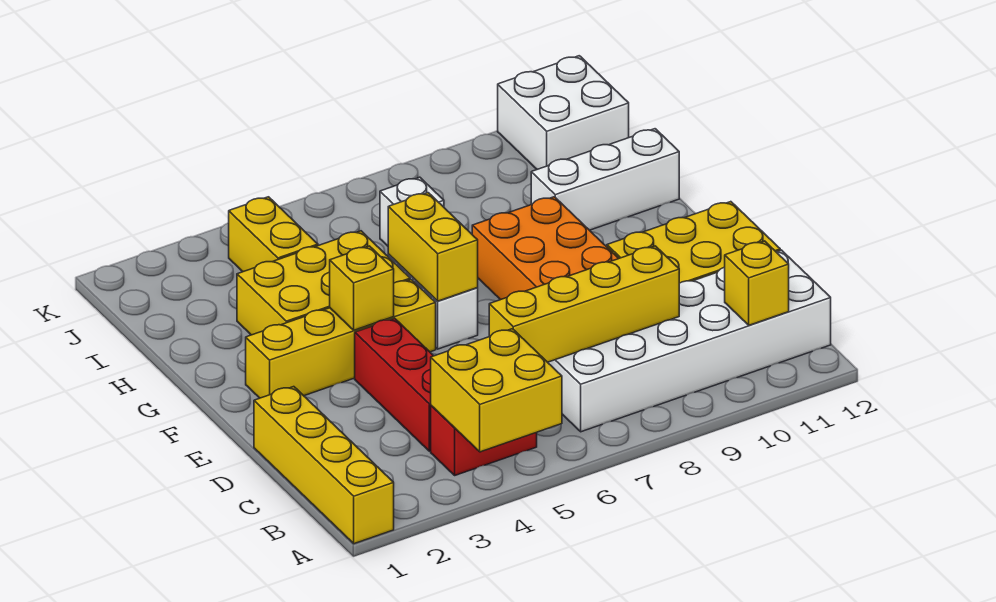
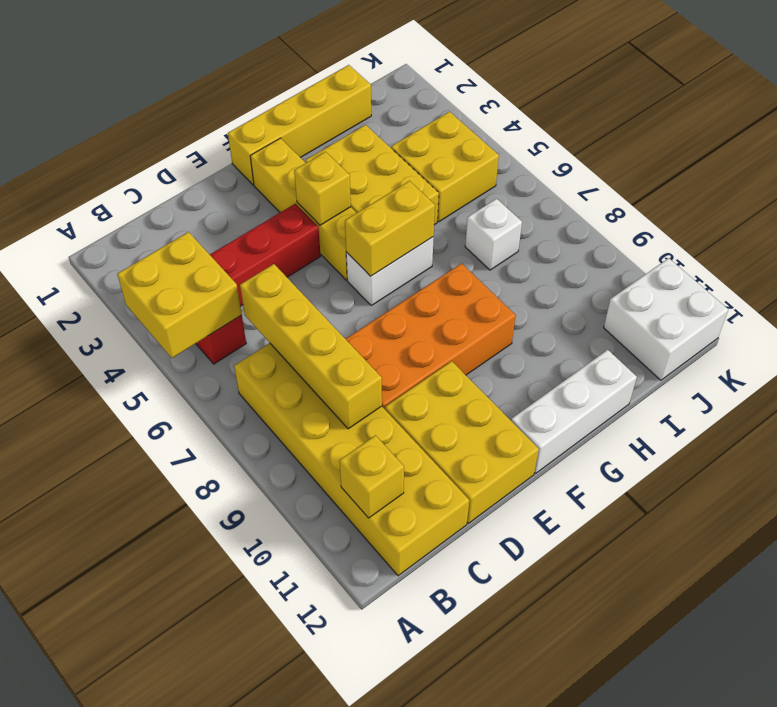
yellow 1x4 brick [254,387,394,544] -> yellow 1x4 brick moved to [228,65,371,185]
white 2x6 brick [548,250,831,432] -> yellow 2x6 brick [234,343,469,576]
white 1x3 brick [531,129,679,230] -> white 1x3 brick turned to [511,350,637,473]
yellow 1x2 brick [229,197,318,272] -> yellow 2x2 brick [391,112,499,222]

